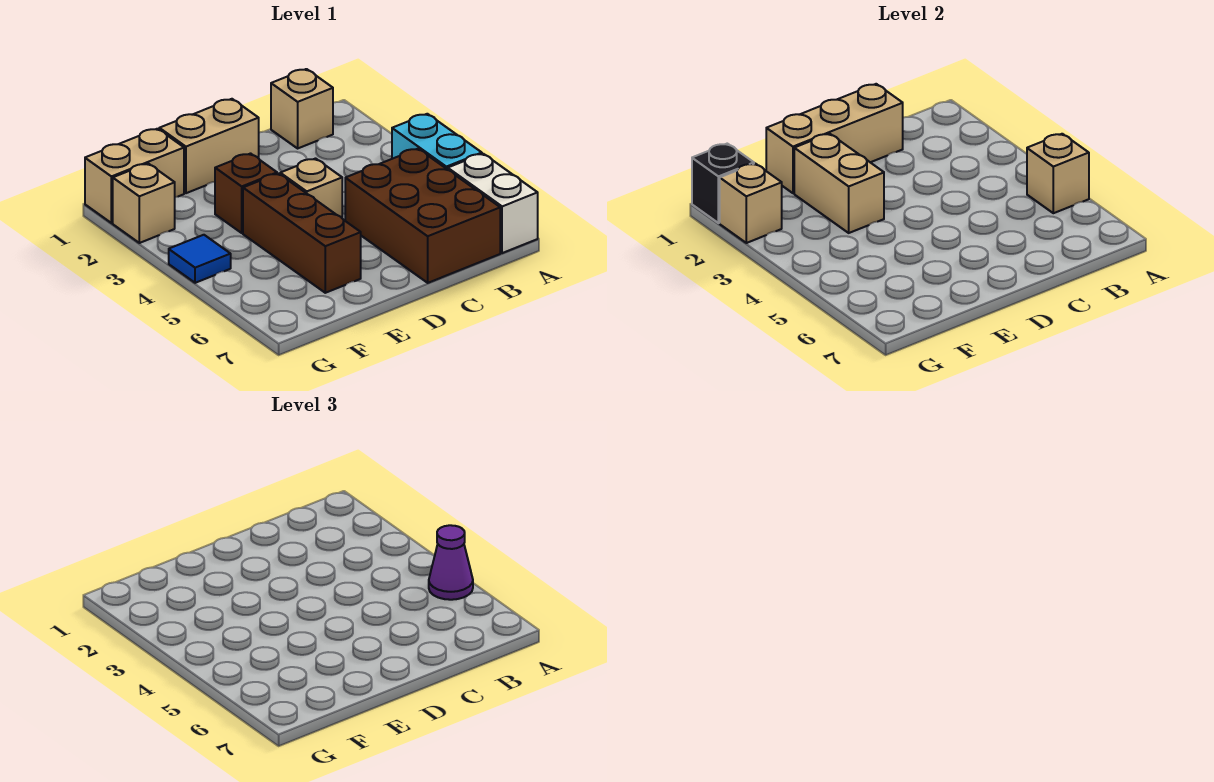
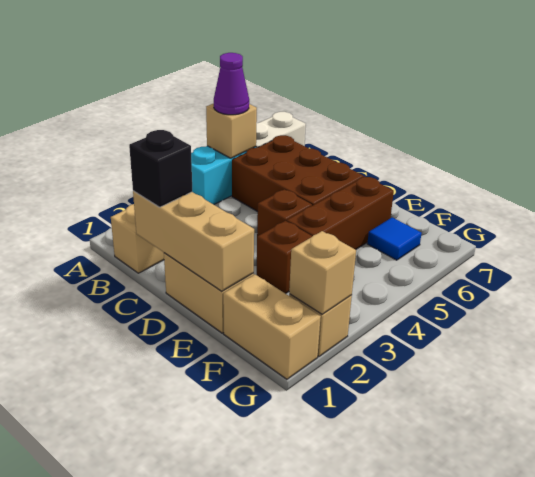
brown 2x3 brick [345,149,500,283] -> brown 2x3 brick turned to [232,135,364,212]
tan 1x1 brick [280,159,342,218] -> brown 1x1 brick [257,189,312,237]
tan 1x2 brick [794,134,884,233] -> none
black 1x1 brick [692,144,754,223] -> black 1x1 brick moved to [129,130,192,207]
blue 1x1 tile [169,235,231,283] -> blue 1x1 tile moved to [367,218,422,260]

